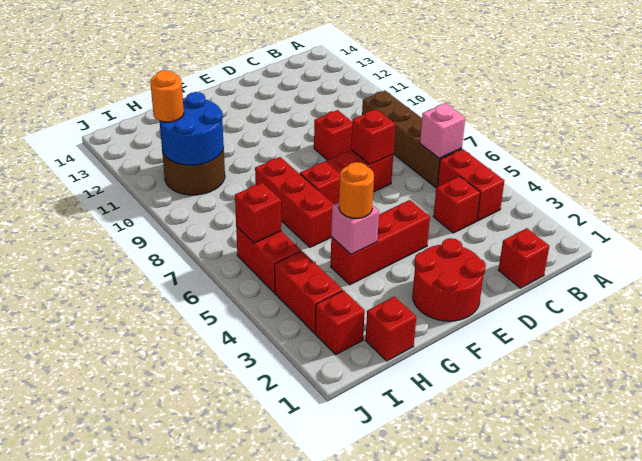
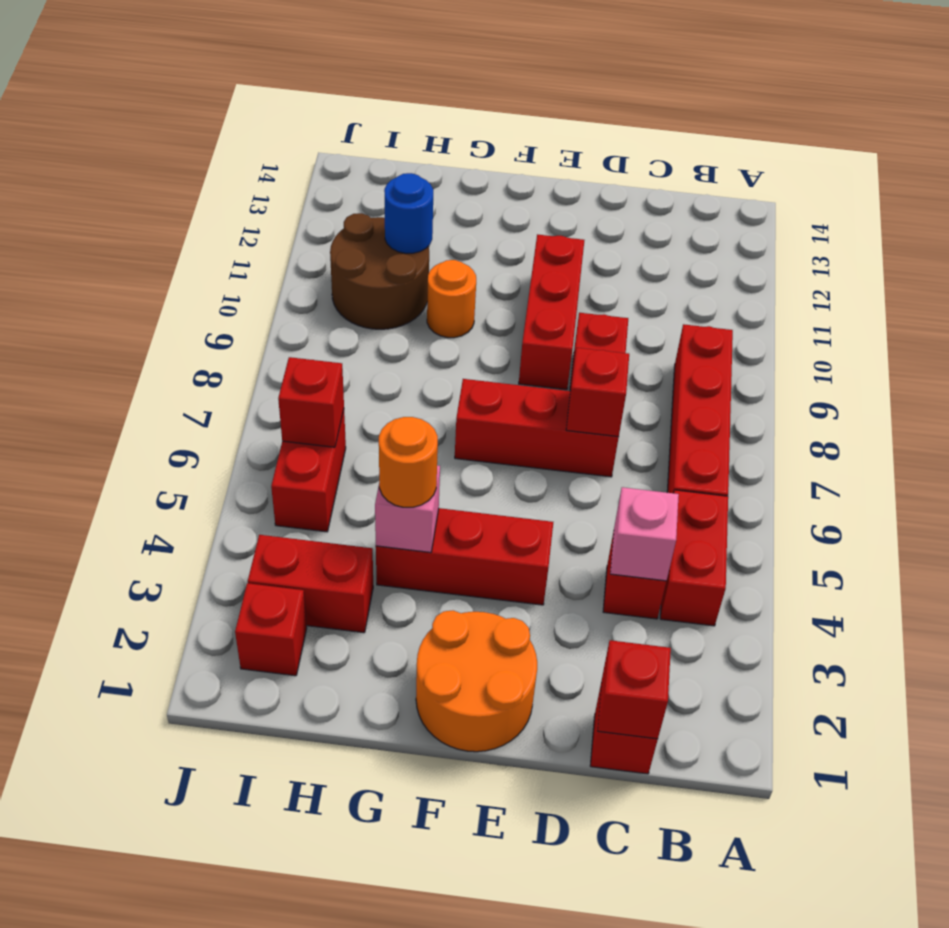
brown 1x4 brick [362,91,462,187] -> red 1x4 brick [667,324,733,496]
pink 1x1 brick [420,103,465,158] -> pink 1x1 brick moved to [610,487,679,581]
red 2x2 round brick [413,238,486,321] -> orange 2x2 round brick [416,611,537,752]
red 1x3 brick [255,157,334,247] -> red 1x3 brick moved to [519,234,584,390]
red 1x1 brick [366,296,416,361] -> red 1x1 brick moved to [598,640,671,739]
blue 2x2 round brick [160,92,224,165] -> blue 1x1 round brick [384,173,433,253]
red 1x2 brick [275,251,343,333] -> red 1x2 brick turned to [248,535,373,633]
orange 1x1 round brick [150,70,184,122] -> orange 1x1 round brick moved to [427,260,476,338]

